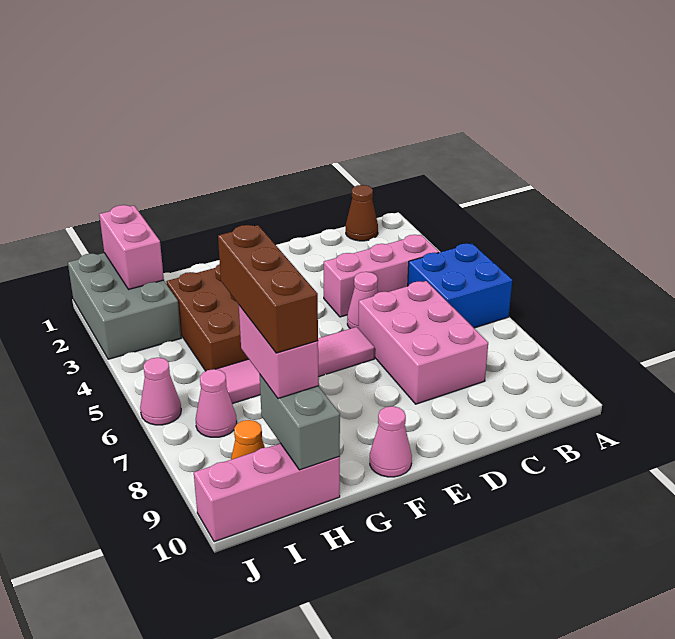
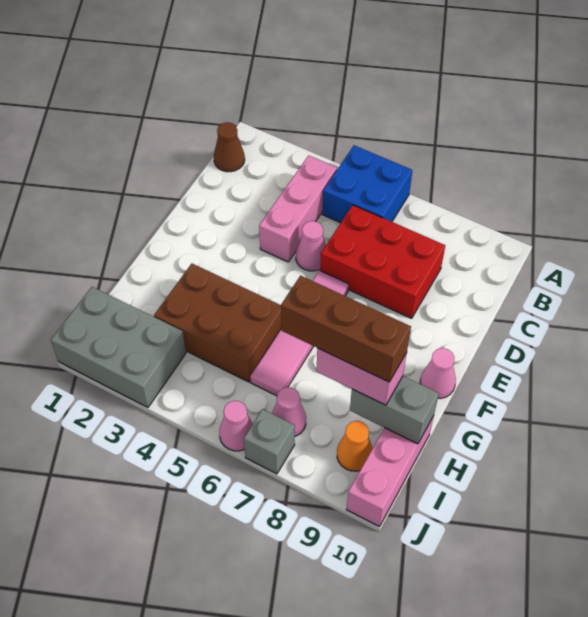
pink 2x3 brick [359,281,488,404] -> red 2x3 brick [320,205,445,318]
pink 1x2 brick [99,205,164,289] -> none
none -> grey 1x1 brick [244,409,295,474]

